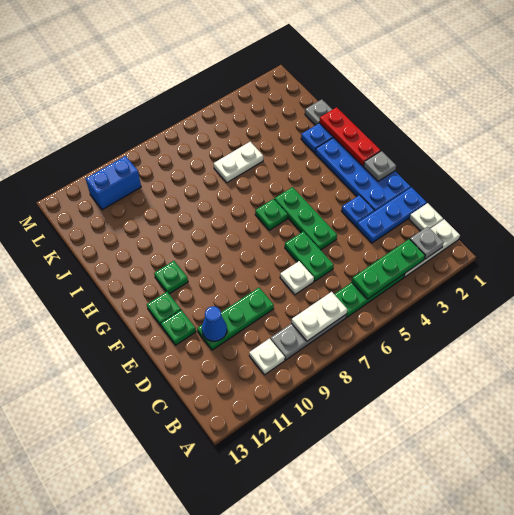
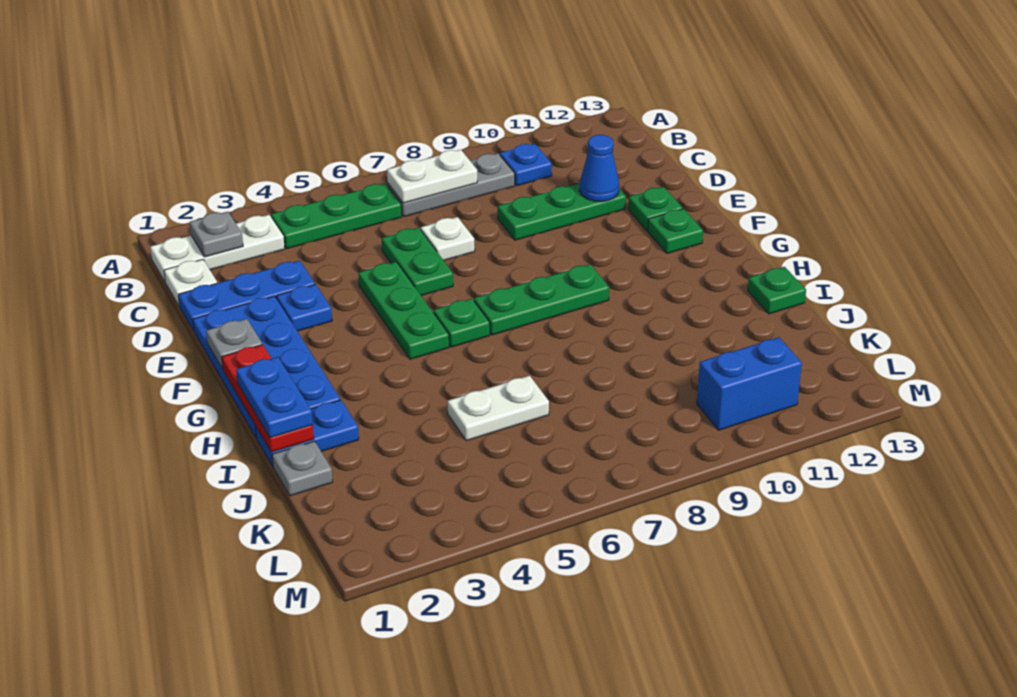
green 1x3 plate [352,239,425,299] -> green 1x3 plate moved to [474,264,609,335]
white 1x1 plate [249,339,285,375] -> blue 1x1 plate [500,144,552,186]
green 1x1 plate [154,261,188,294] -> green 1x1 plate moved to [748,267,806,314]
none -> blue 1x2 plate [236,357,313,438]

